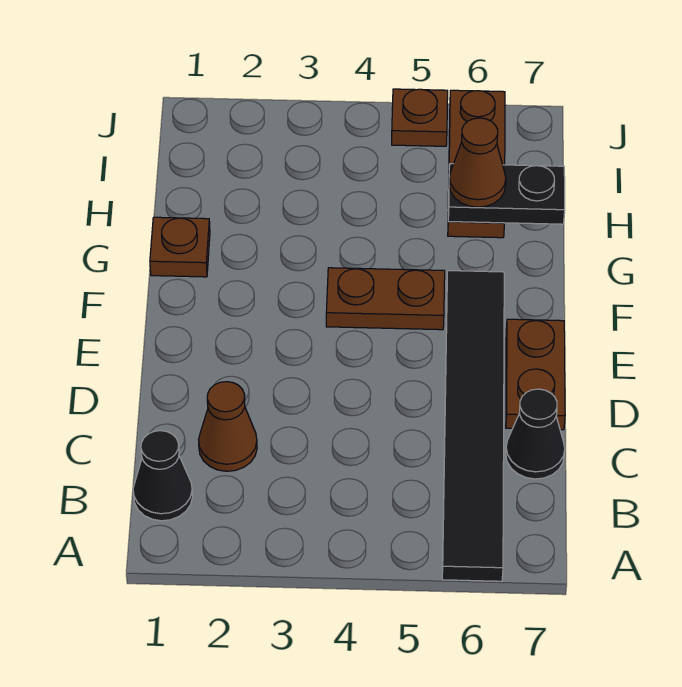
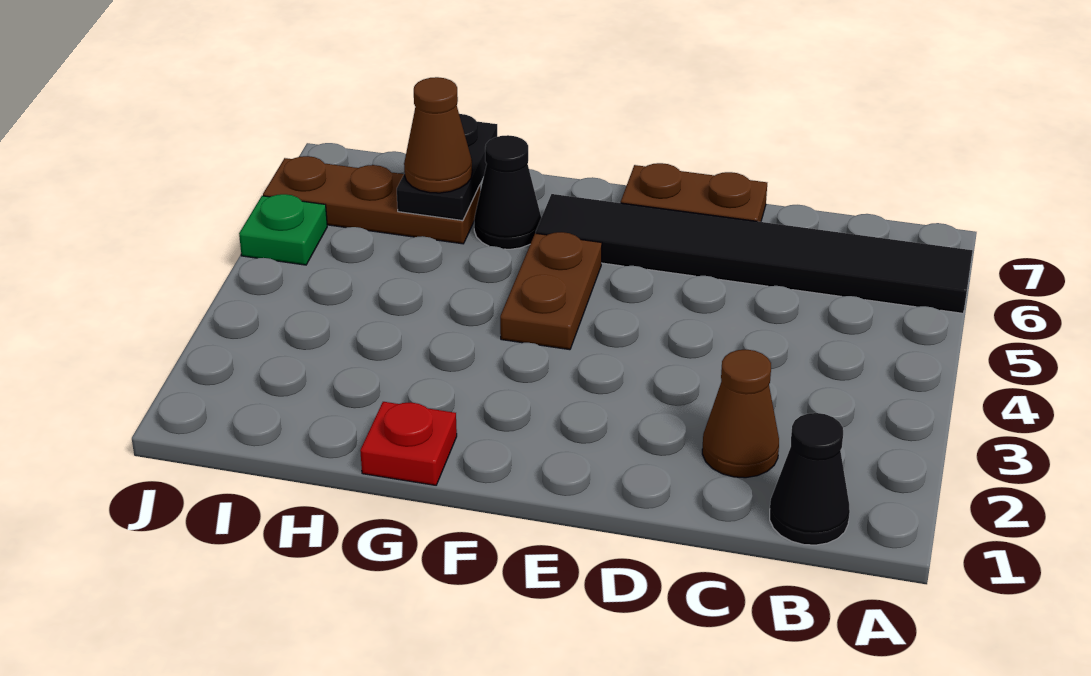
black 1x1 cone [506,389,565,479] -> black 1x1 cone moved to [474,135,541,249]
brown 1x1 plate [150,217,210,277] -> red 1x1 plate [360,402,457,485]
brown 1x1 plate [392,89,448,146] -> green 1x1 plate [239,194,327,265]

